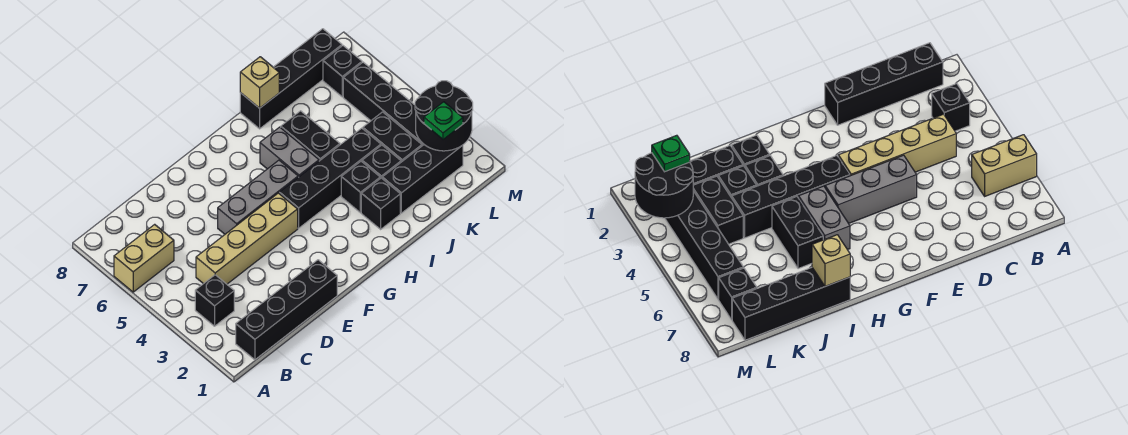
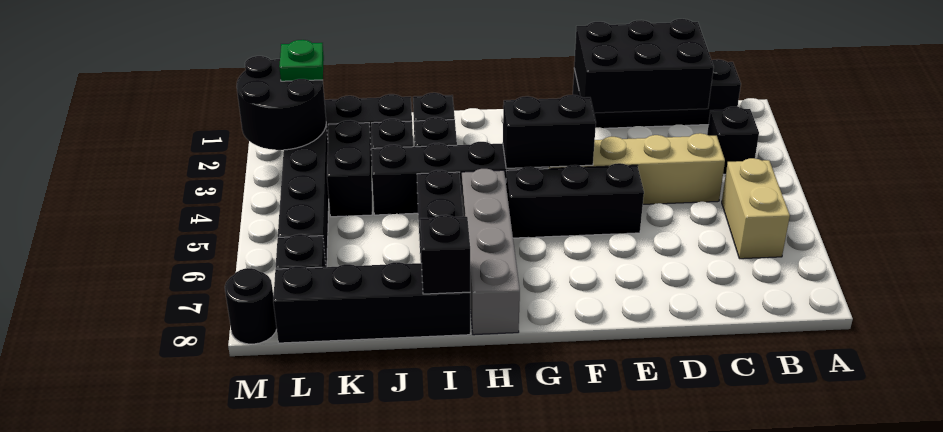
tan 1x2 brick [114,224,174,292] -> tan 1x2 brick turned to [722,158,790,259]
none -> black 2x3 brick [574,19,714,113]
grey 1x3 brick [218,160,298,234] -> black 1x3 brick [506,163,644,238]
none -> black 1x2 brick [503,95,596,168]
grey 1x2 brick [260,127,319,177] -> grey 1x4 brick [462,169,520,335]
tan 1x1 brick [240,57,279,108] -> black 1x1 brick [420,215,470,294]
none -> black 1x1 round brick [225,268,277,344]

